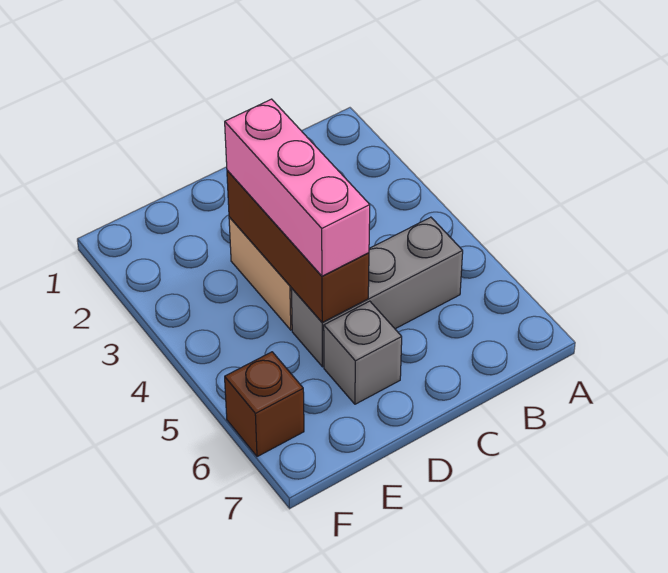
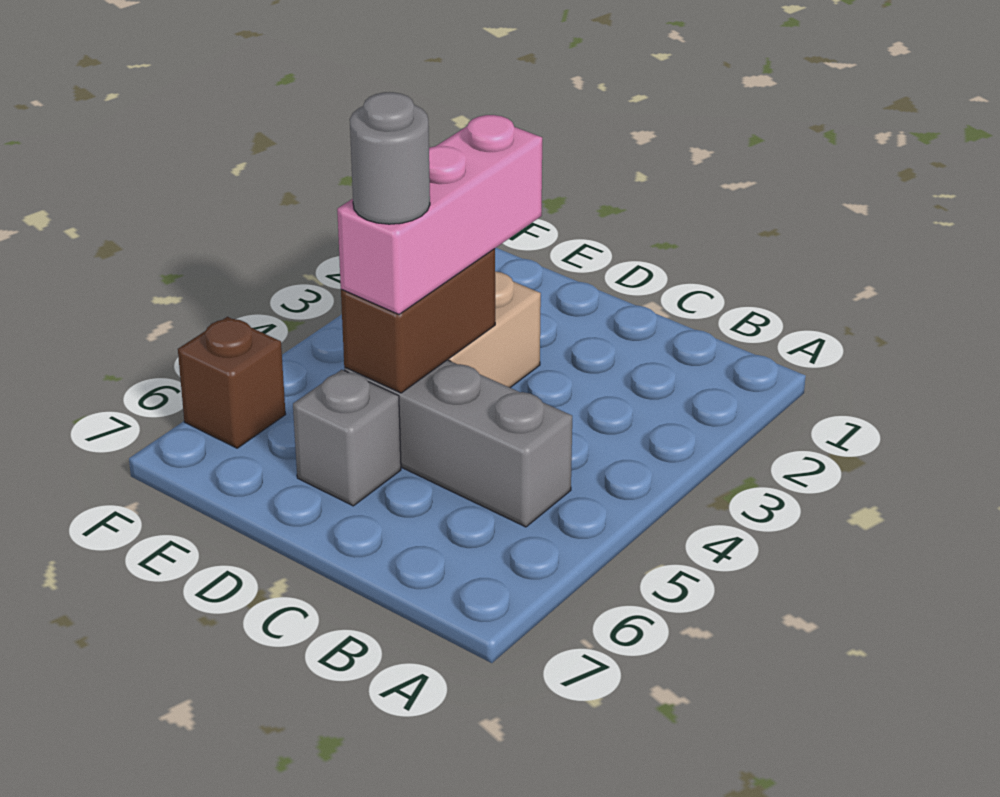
brown 1x3 brick [227,170,369,323] -> brown 1x2 brick [341,249,495,393]
none -> grey 1x1 round brick [350,92,430,224]

